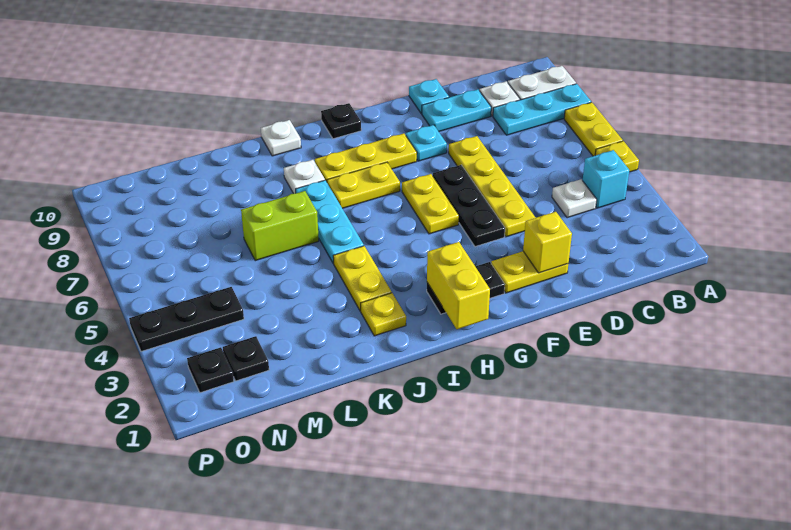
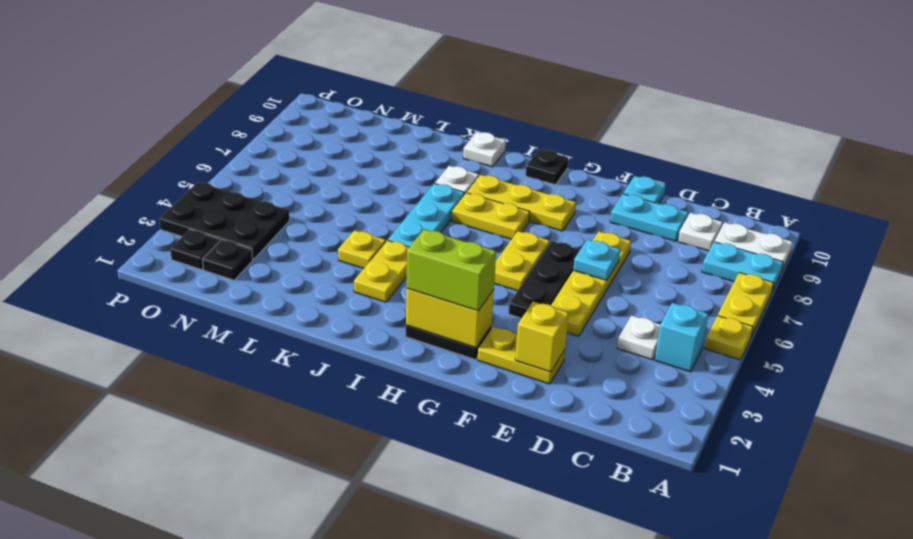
cyan 1x3 plate [493,84,591,135] -> cyan 1x2 plate [702,242,783,291]
cyan 1x1 plate [406,125,447,161] -> cyan 1x1 plate moved to [573,240,620,280]
yellow 1x2 brick [427,242,490,329] -> yellow 1x2 brick turned to [406,289,494,348]
yellow 1x1 plate [361,293,406,336] -> yellow 1x1 plate moved to [338,230,386,268]
lime 1x2 brick [241,191,319,261] -> lime 1x2 brick moved to [406,229,496,311]
black 1x3 plate [129,287,244,351] -> black 2x3 plate [159,182,289,260]

